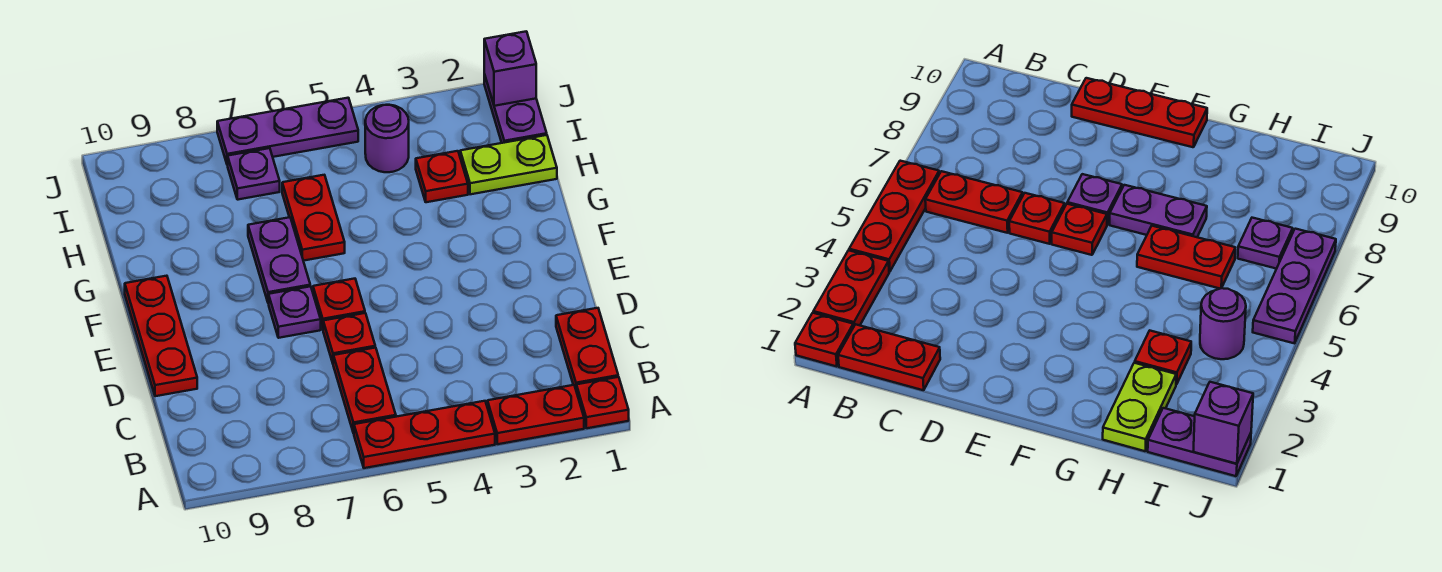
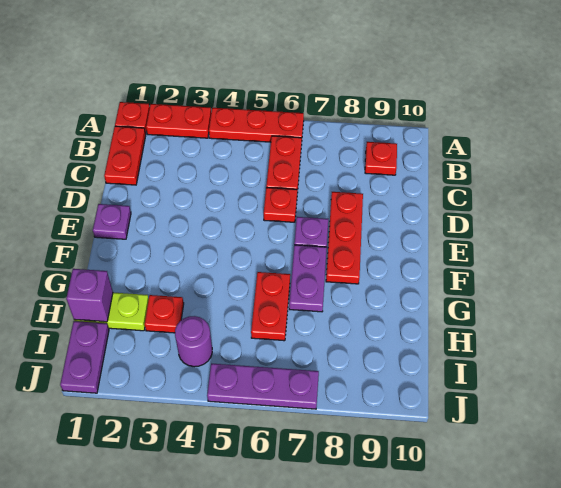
red 1x3 plate [125,276,197,396] -> red 1x3 plate moved to [326,192,363,284]
red 1x1 plate [313,279,365,329] -> red 1x1 plate moved to [365,142,397,175]
purple 1x1 plate [228,148,280,200] -> purple 1x1 plate moved to [93,204,131,239]
purple 1x1 brick [484,31,536,106] -> purple 1x1 brick moved to [66,269,113,322]

